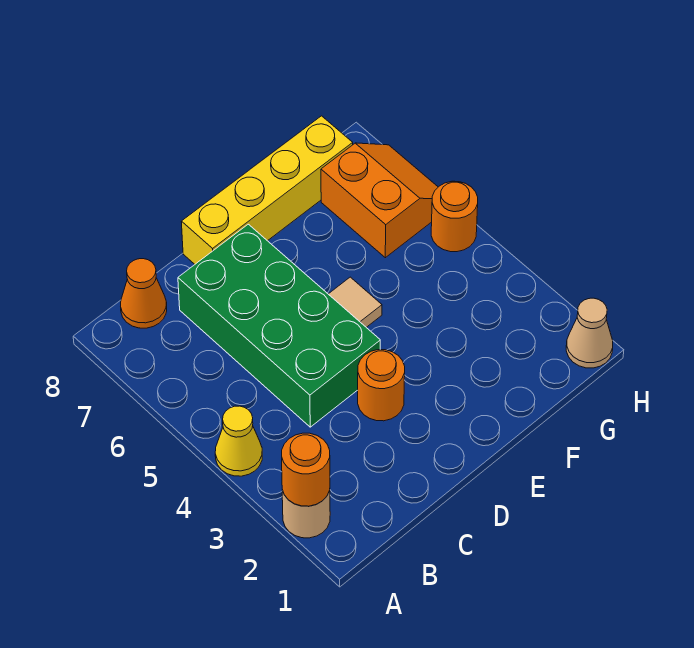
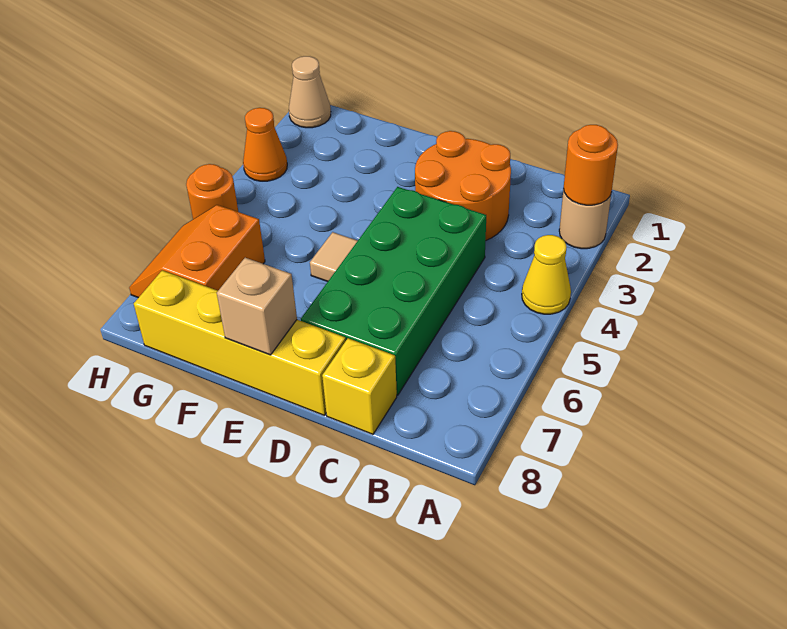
orange 1x1 cone [121,259,167,328] -> orange 1x1 cone moved to [243,108,287,181]
none -> yellow 1x1 brick [322,338,397,434]
orange 1x1 round brick [358,350,405,421] -> orange 2x2 round brick [415,131,511,240]
none -> tan 1x1 brick [217,258,297,355]

